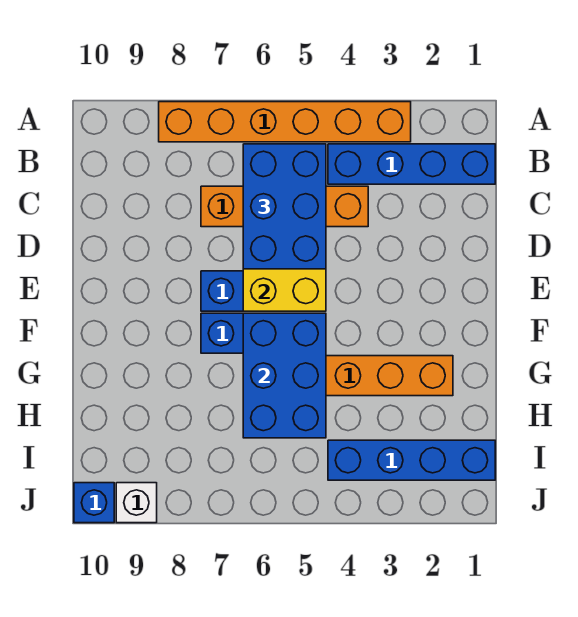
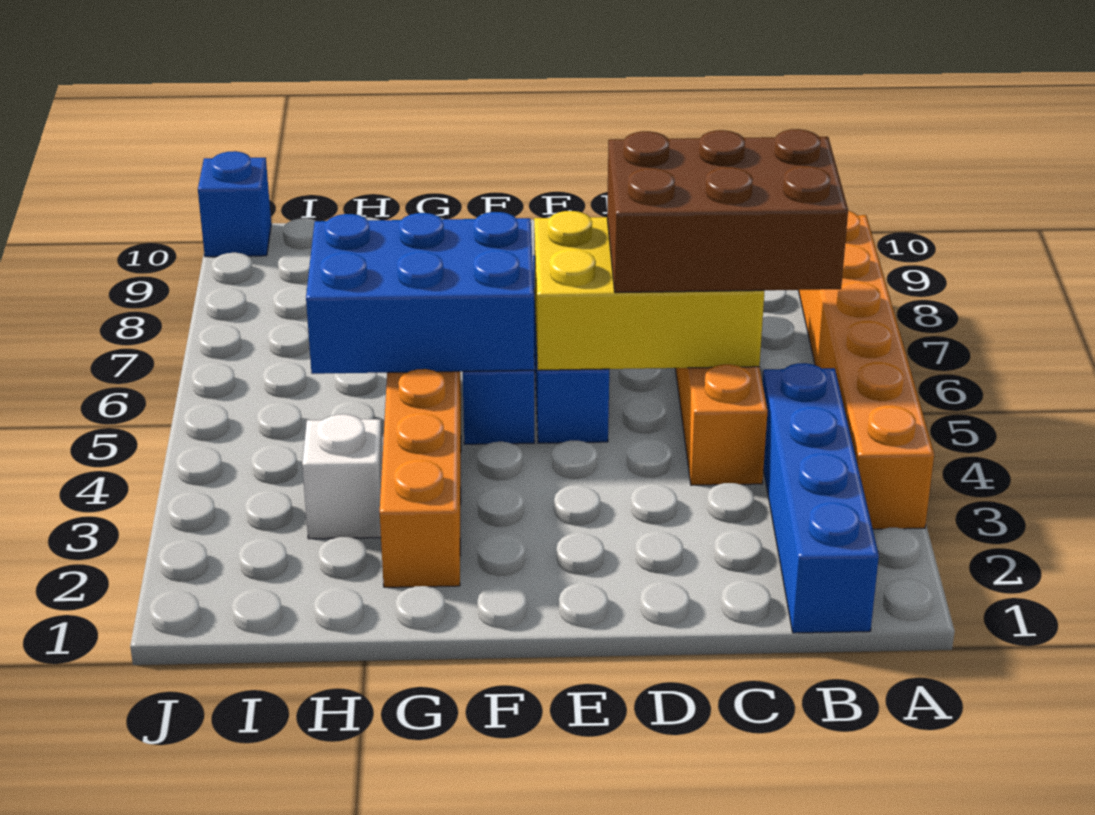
blue 2x3 brick [243,144,326,269] -> brown 2x3 brick [607,129,848,293]
blue 1x4 brick [328,440,495,480] -> none
white 1x1 brick [116,483,157,523] -> white 1x1 brick moved to [302,414,383,539]

